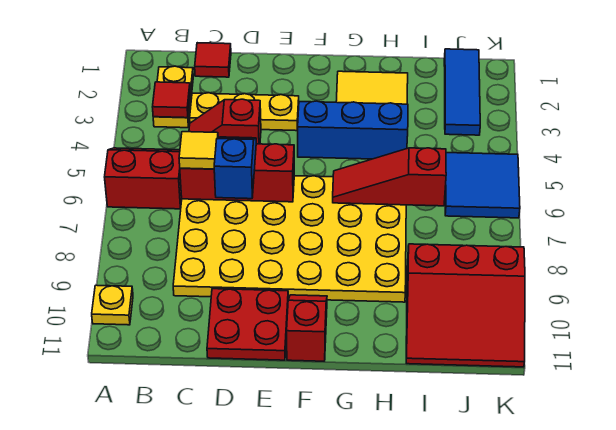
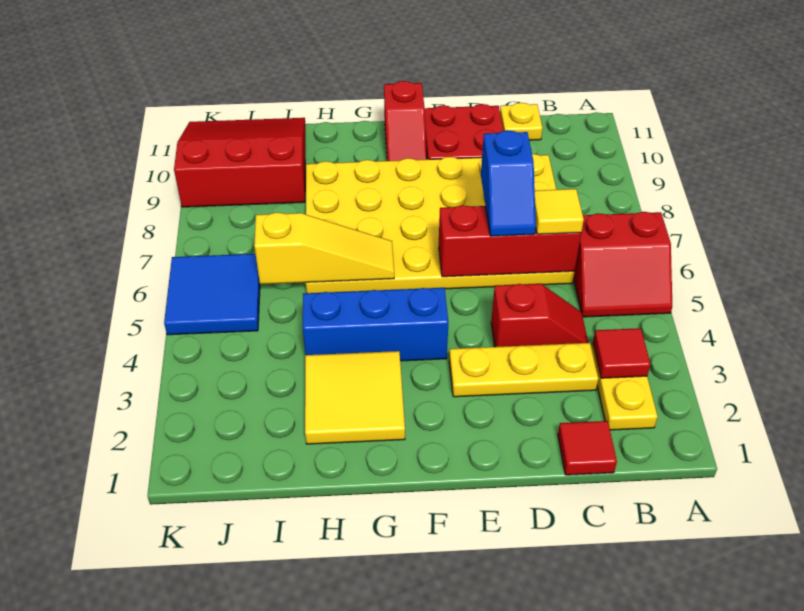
yellow 1x1 plate [92,285,133,325] -> yellow 1x1 plate moved to [500,103,542,140]
red 1x3 slope [333,148,446,206] -> yellow 1x3 slope [254,213,394,284]
blue 1x3 tile [444,49,480,135] -> none

